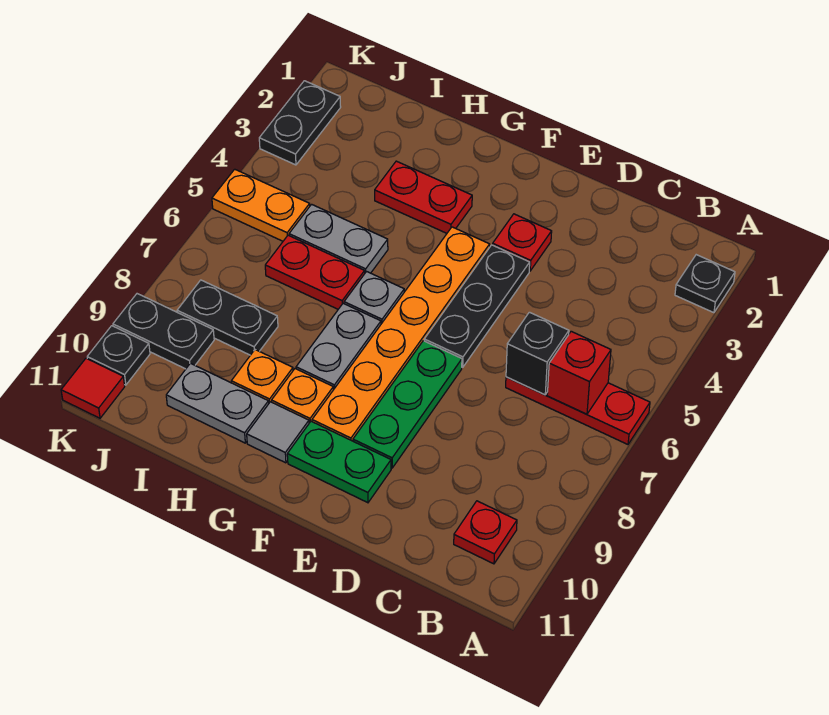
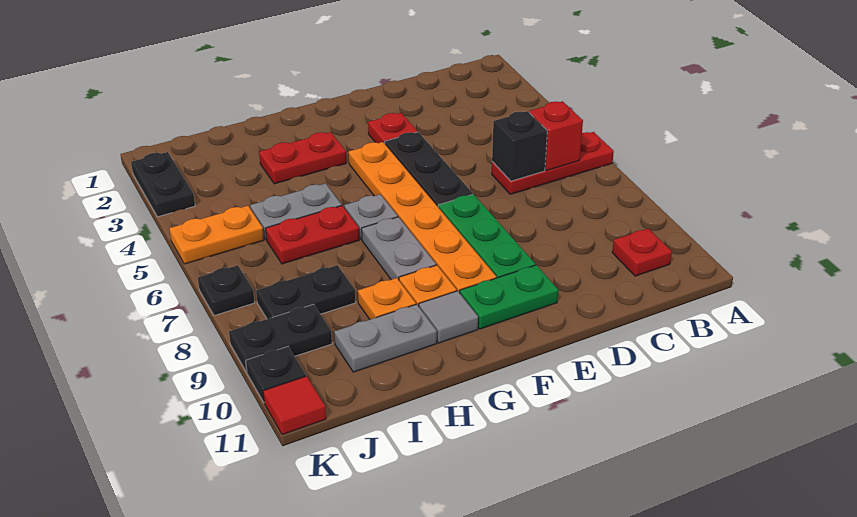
black 1x1 plate [675,255,735,313] -> black 1x1 plate moved to [198,265,255,316]

